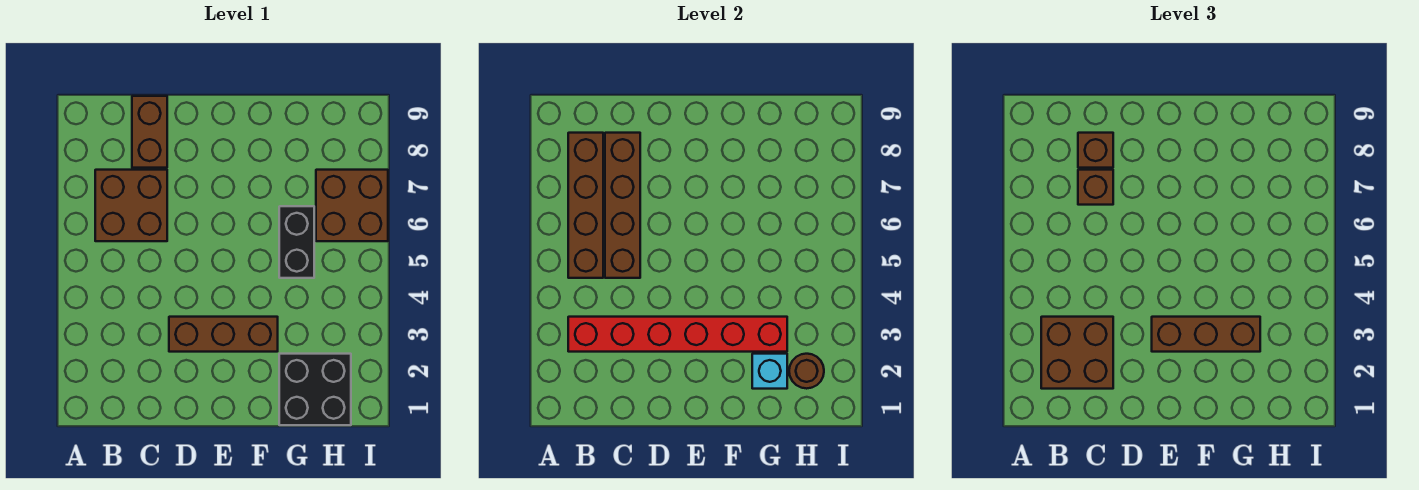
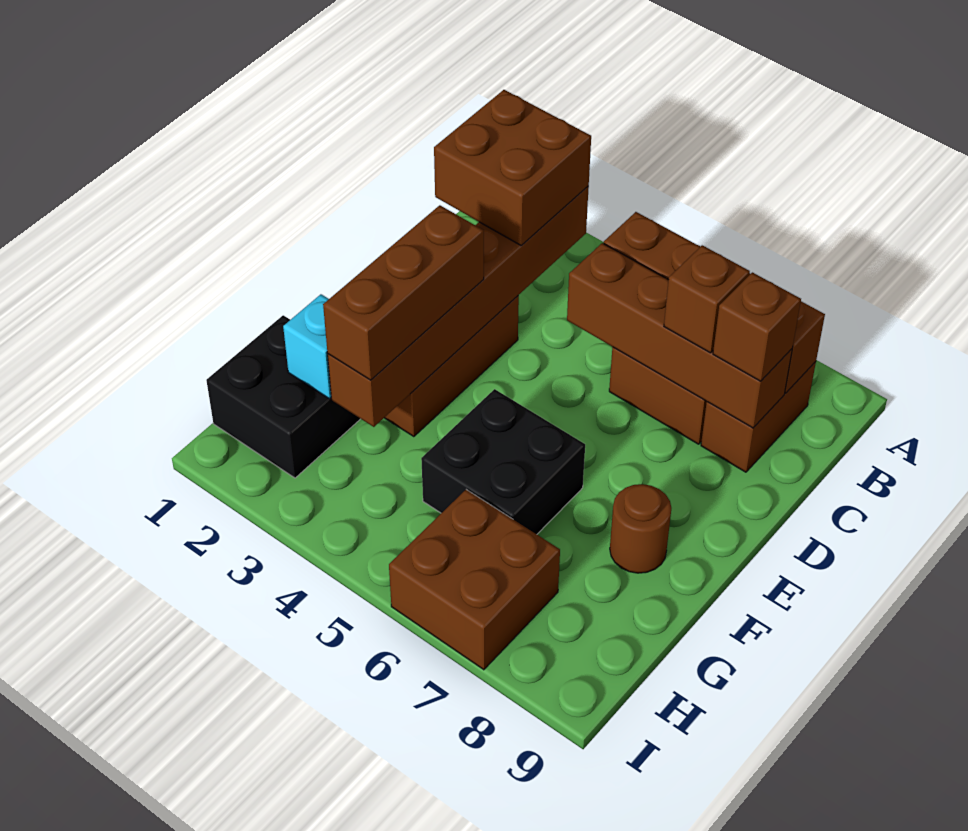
red 1x6 brick [568,317,787,352] -> brown 1x6 brick [328,186,589,427]
brown 1x2 brick [132,96,167,168] -> brown 1x2 brick turned to [701,362,816,472]
black 1x2 brick [279,206,314,278] -> black 2x2 brick [421,389,585,534]
brown 1x1 round brick [789,354,824,389] -> brown 1x1 round brick moved to [610,484,671,573]

